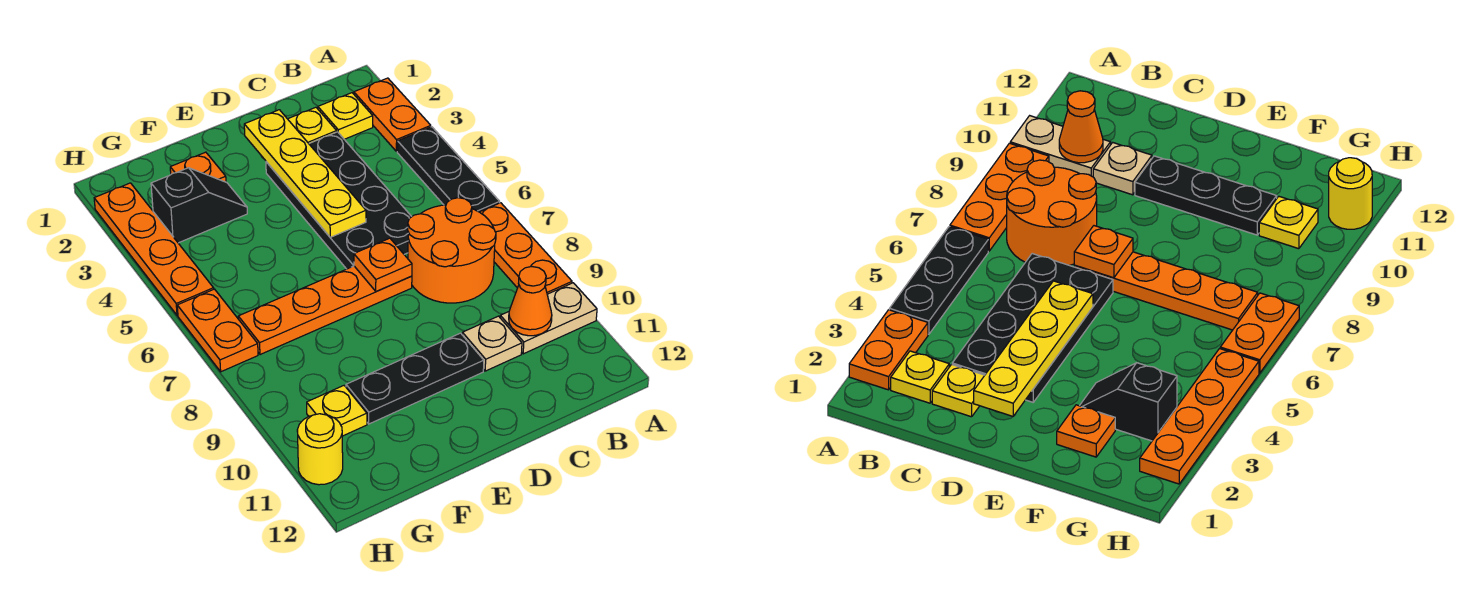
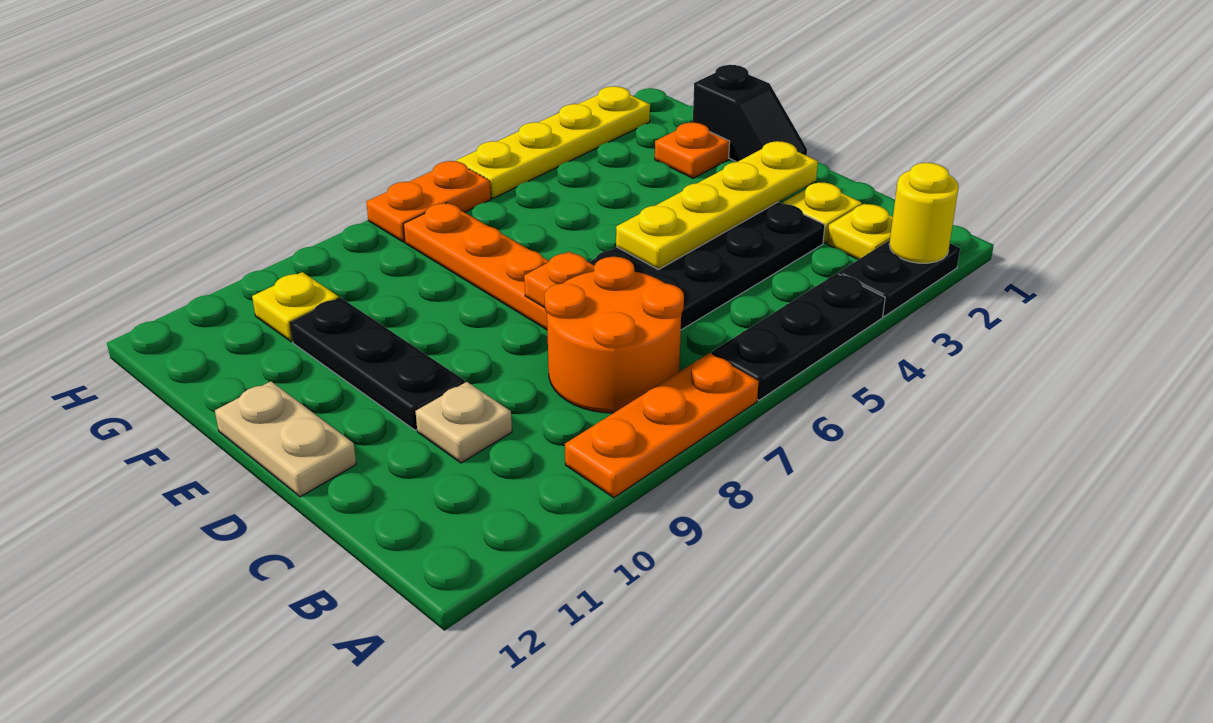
orange 1x2 plate [354,78,431,151] -> black 1x2 plate [839,240,960,316]
tan 1x2 plate [500,283,597,354] -> tan 1x2 plate moved to [215,381,356,497]
orange 1x1 cone [509,267,552,336] -> none
black 1x2 slope [151,168,247,243] -> black 1x2 slope moved to [693,65,807,162]
orange 1x4 plate [94,183,214,315] -> yellow 1x4 plate [456,86,650,198]
yellow 1x1 round brick [297,414,343,485] -> yellow 1x1 round brick moved to [889,163,959,263]

